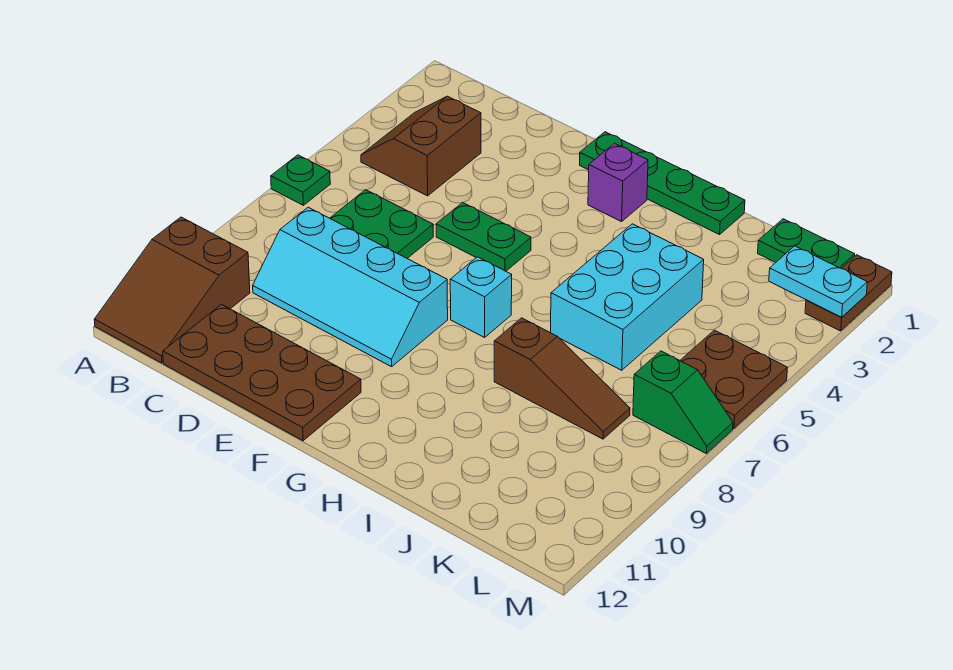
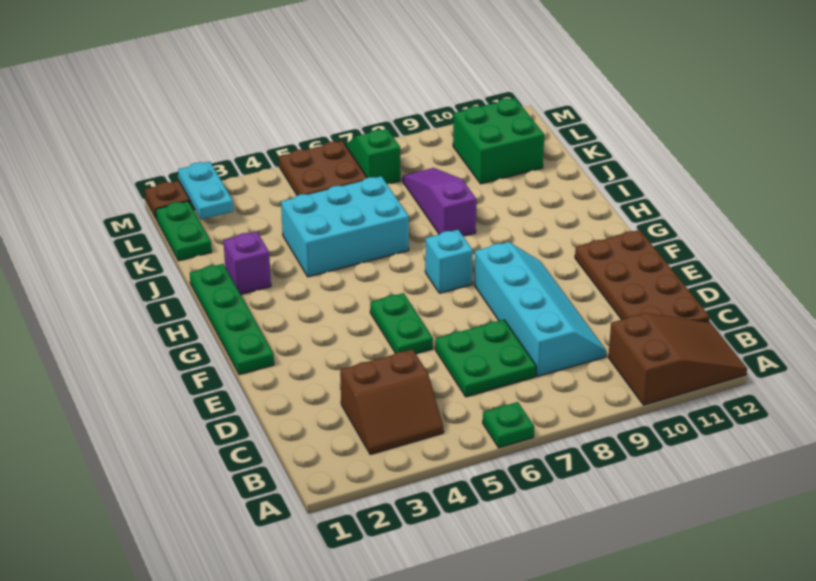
purple 1x1 brick [588,144,648,222] -> purple 1x1 brick moved to [223,232,271,295]
brown 1x3 slope [494,318,630,439] -> purple 1x3 slope [403,168,476,236]
none -> green 2x2 brick [453,98,544,184]

